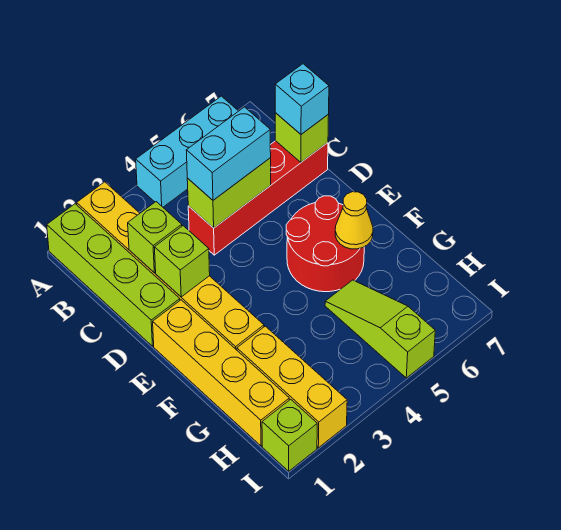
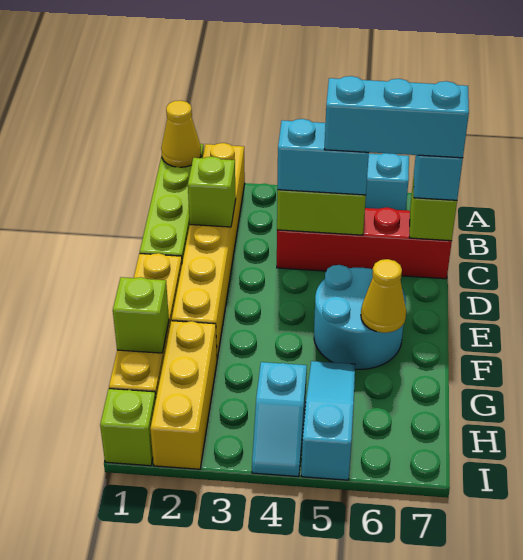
none -> yellow 1x1 cone [161,101,201,167]
none -> cyan 1x3 brick [325,76,469,158]
lime 1x1 brick [154,226,210,297] -> lime 1x1 brick moved to [113,277,169,353]
red 2x2 round brick [286,196,364,292] -> cyan 2x2 round brick [314,265,406,369]
lime 1x3 slope [325,280,435,378] -> cyan 1x3 slope [301,361,355,480]
none -> cyan 1x2 slope [252,362,307,477]

